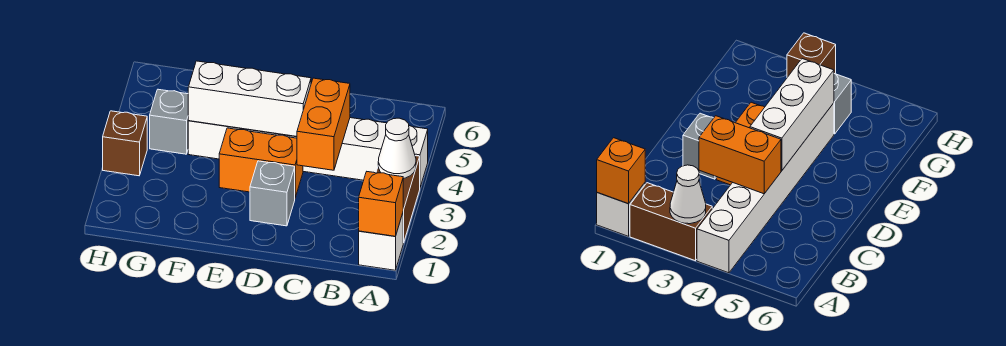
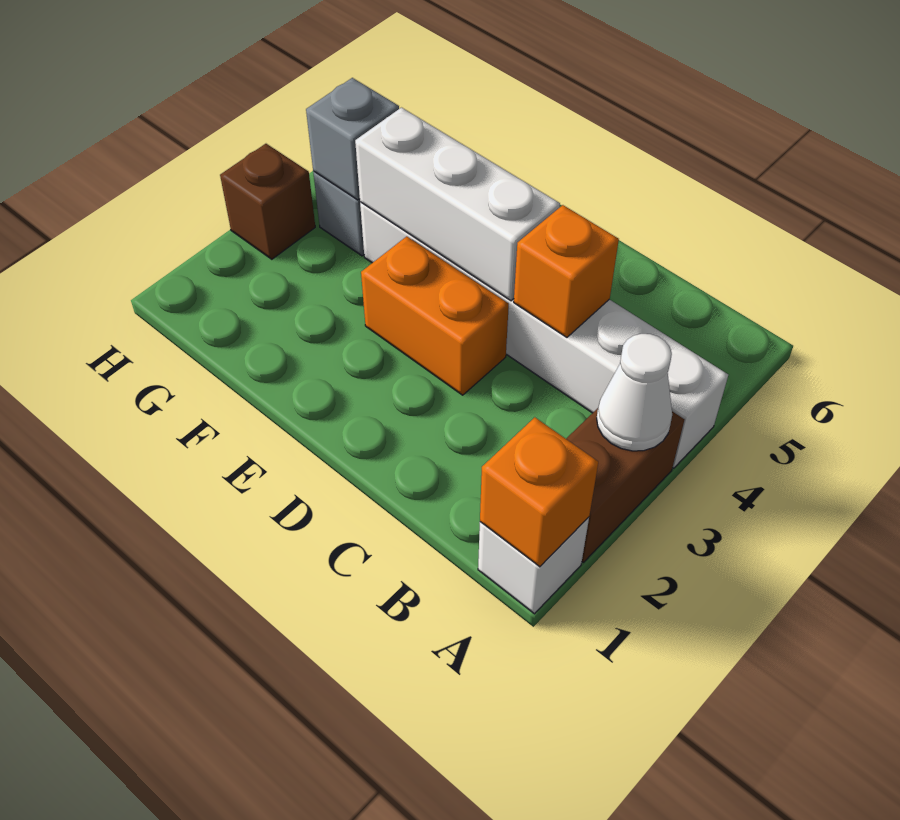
orange 1x2 brick [297,78,350,170] -> orange 1x1 brick [514,205,619,337]
grey 1x1 brick [250,161,295,226] -> grey 1x1 brick moved to [306,78,399,200]

